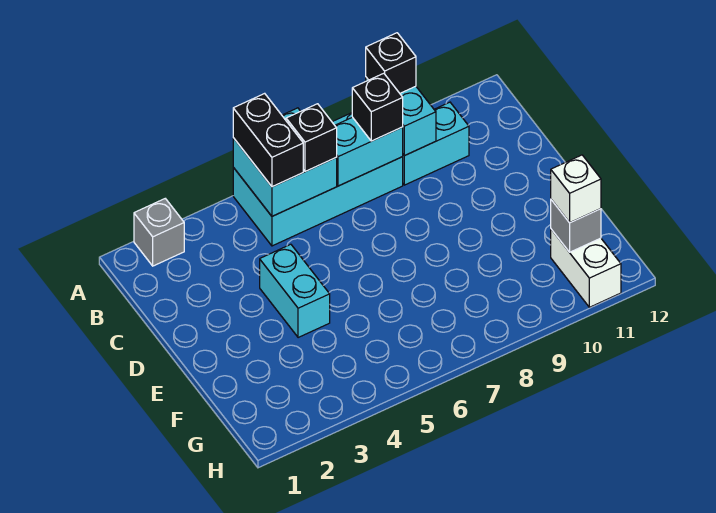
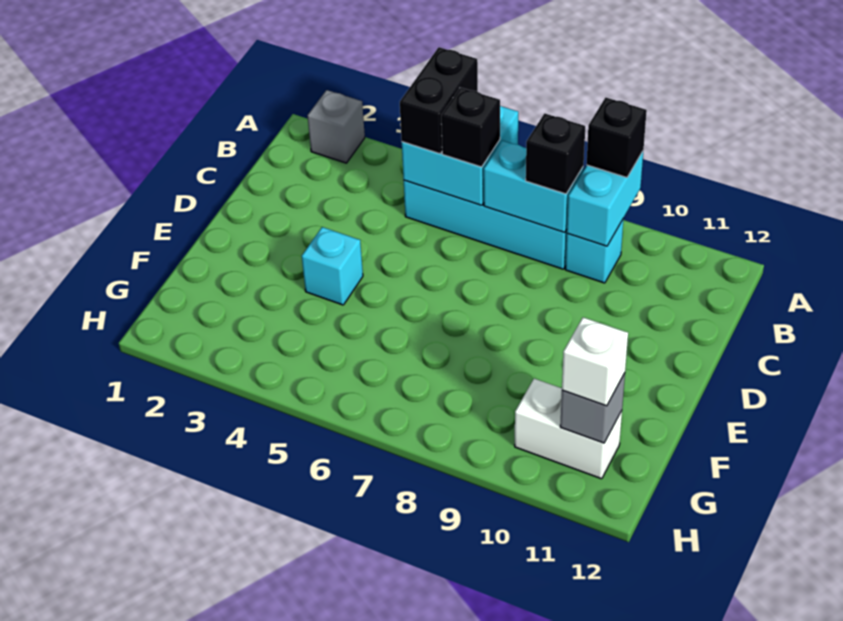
cyan 1x2 brick [403,102,469,185] -> cyan 1x1 brick [565,218,624,283]
cyan 1x2 brick [260,244,330,338] -> cyan 1x1 brick [302,227,363,305]
white 1x2 brick [551,229,621,307] -> white 1x2 brick turned to [515,379,622,479]

